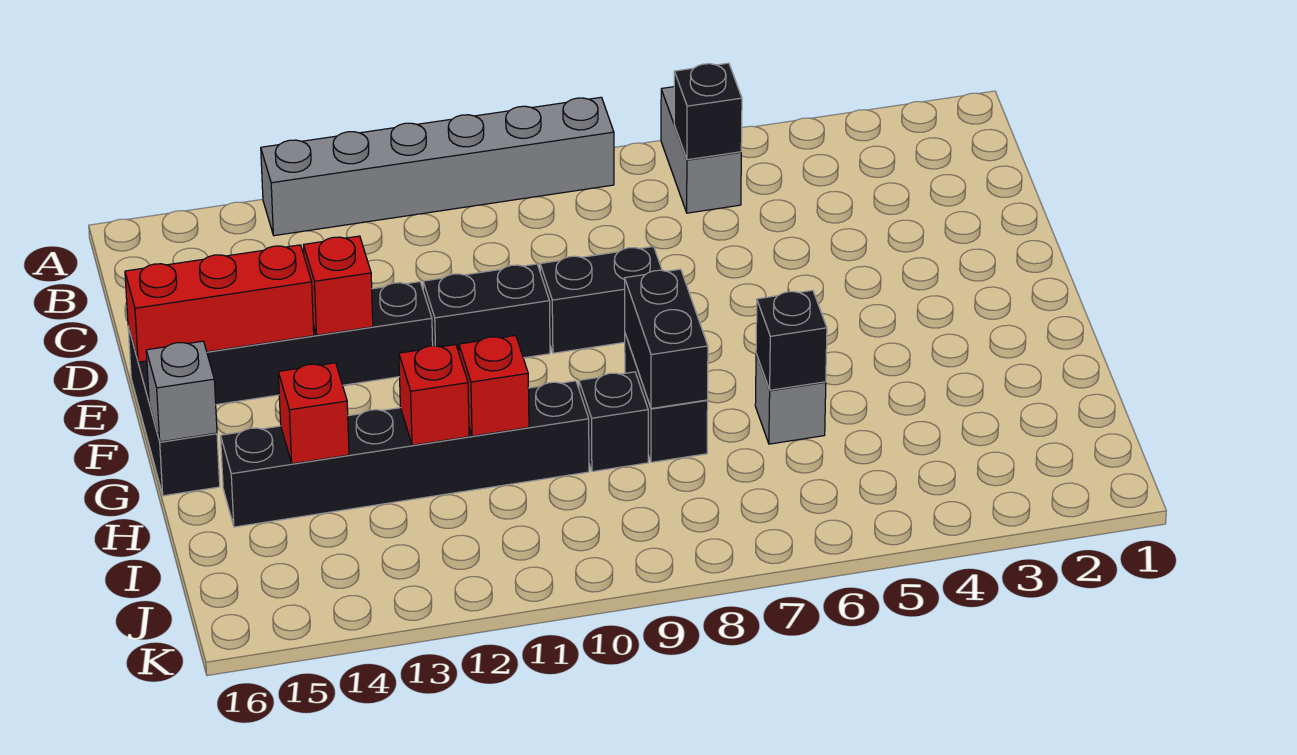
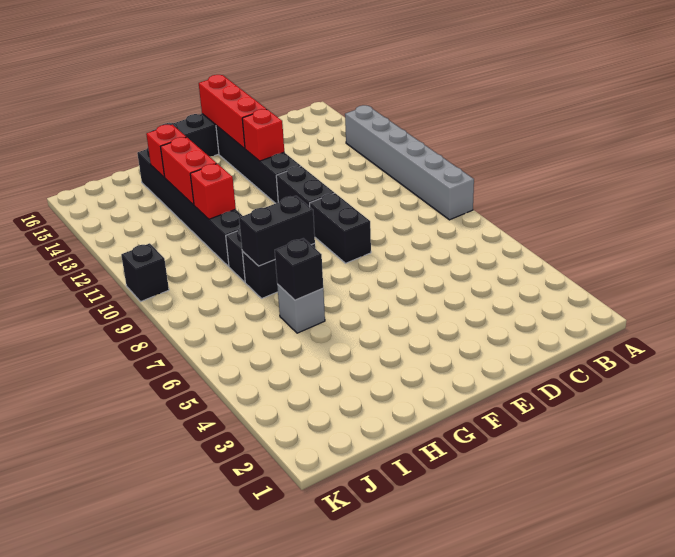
grey 1x2 brick [661,87,741,213] -> none
black 1x1 brick [674,63,742,160] -> black 1x1 brick moved to [121,243,169,302]
grey 1x1 brick [146,341,217,442] -> none
red 1x1 brick [399,345,469,445] -> red 1x2 brick [161,137,217,205]

